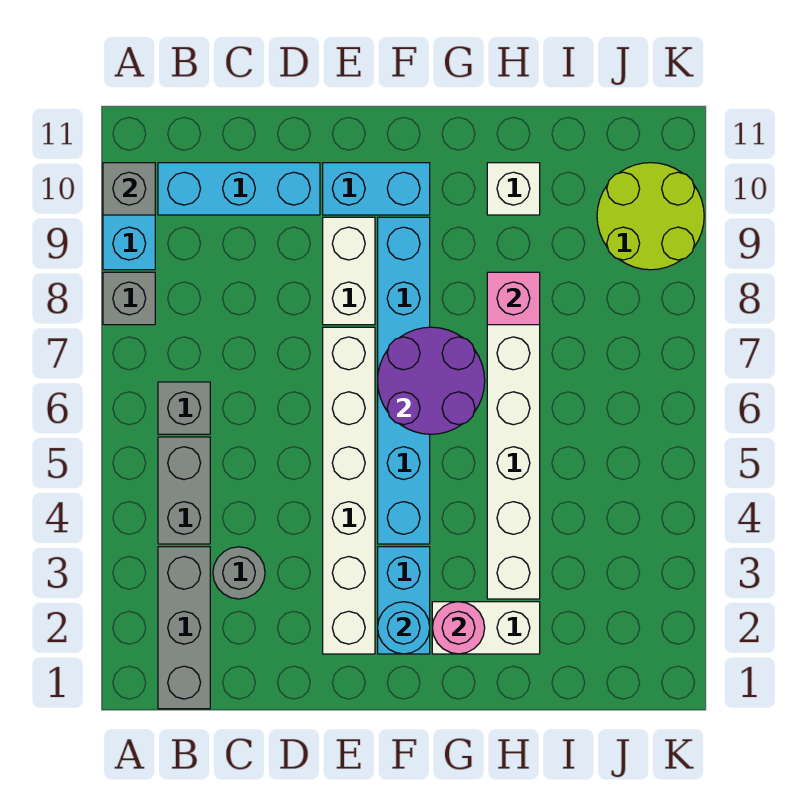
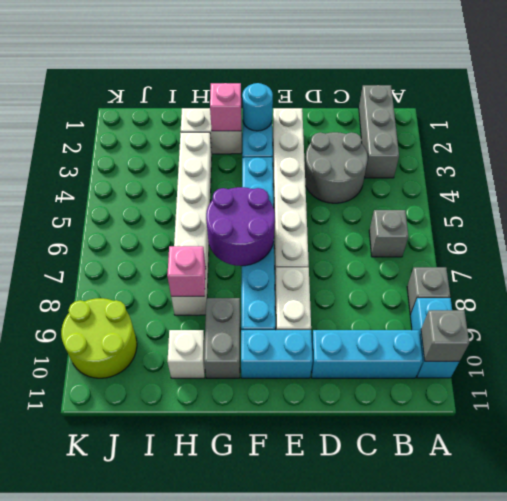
grey 1x2 brick [158,437,210,544] -> grey 1x2 brick moved to [204,298,240,378]
grey 1x1 round brick [213,547,265,599] -> grey 2x2 round brick [305,132,368,203]
pink 1x1 round brick [432,602,485,654] -> pink 1x1 brick [210,83,241,131]

